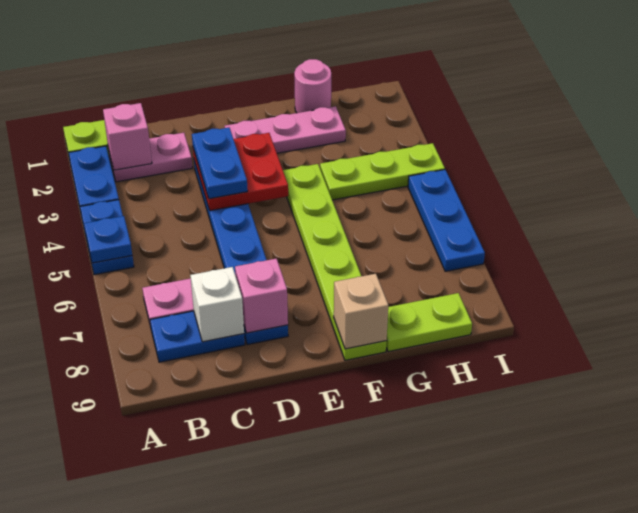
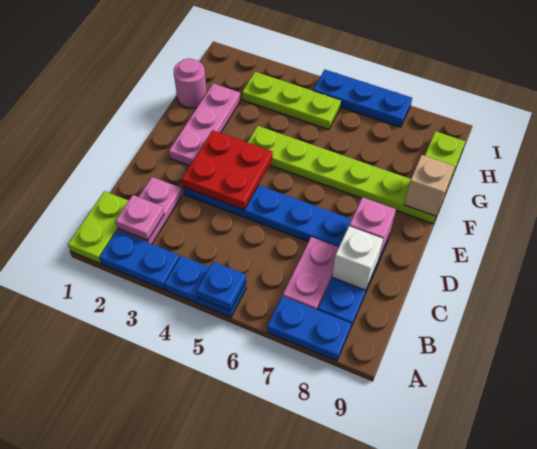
pink 1x1 brick [103,103,152,170] -> pink 1x1 plate [116,195,164,240]
blue 1x2 plate [192,128,248,199] -> blue 1x2 plate moved to [267,296,351,361]
lime 1x3 plate [320,143,445,200] -> lime 1x3 plate turned to [242,72,341,130]

